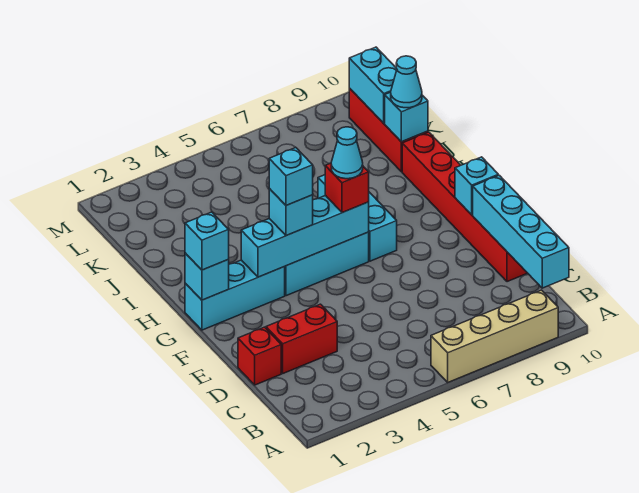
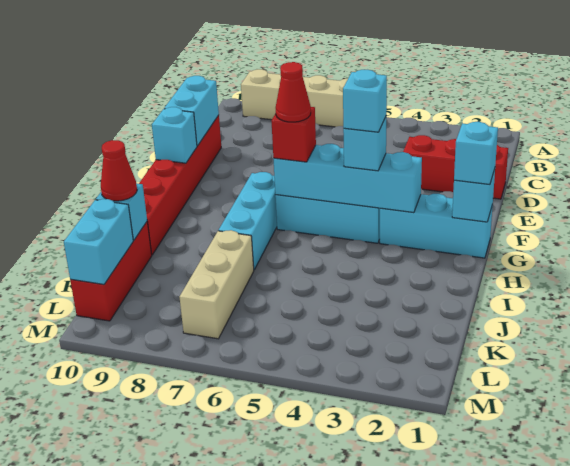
cyan 1x4 brick [473,175,569,288] -> cyan 1x2 brick [164,76,219,146]
cyan 1x1 cone [331,127,363,179] -> red 1x1 cone [276,62,311,122]
none -> tan 1x3 brick [179,230,254,339]
cyan 1x1 cone [391,56,422,108] -> red 1x1 cone [101,140,137,201]

